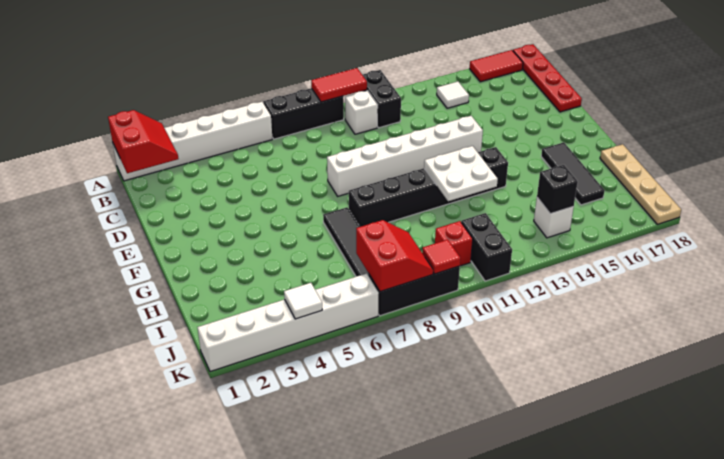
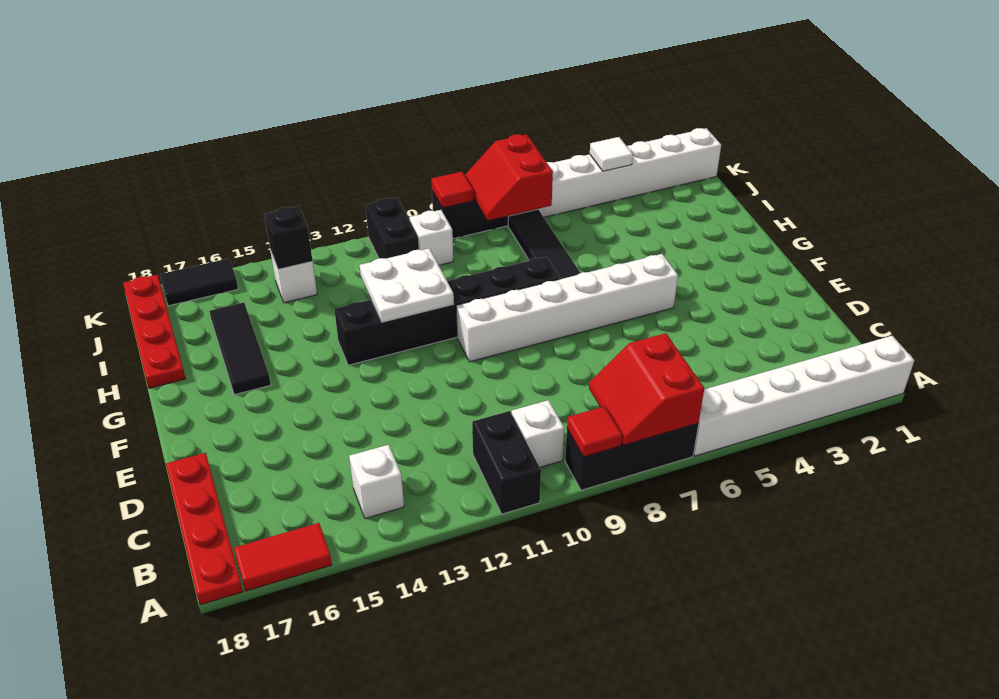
red 2x2 slope [108,110,178,173] -> red 2x2 slope moved to [589,333,704,445]
red 1x2 tile [311,68,367,102] -> red 1x1 tile [567,406,622,457]
white 1x1 tile [437,82,469,108] -> white 1x1 brick [349,445,404,518]
white 1x6 brick [327,116,483,196] -> white 1x6 brick moved to [456,254,678,362]
tan 1x4 plate [600,144,681,224] -> red 1x4 plate [123,275,186,388]
red 1x1 brick [435,221,473,266] -> white 1x1 brick [409,210,453,265]
none -> black 1x2 tile [160,258,238,306]

